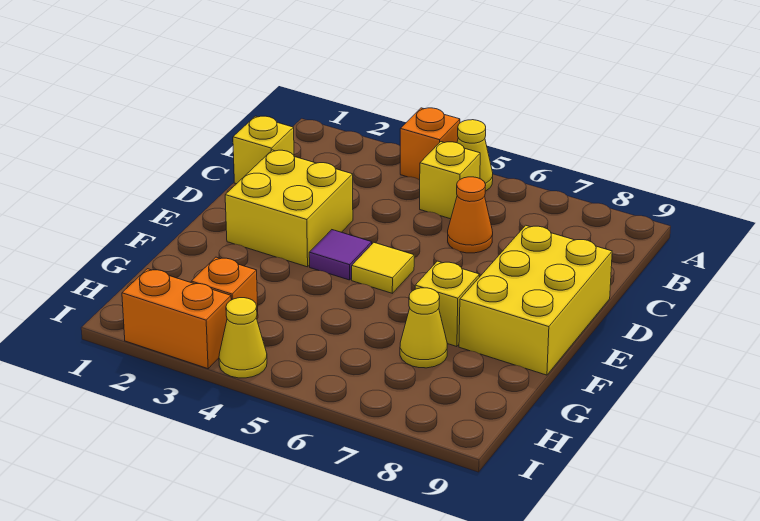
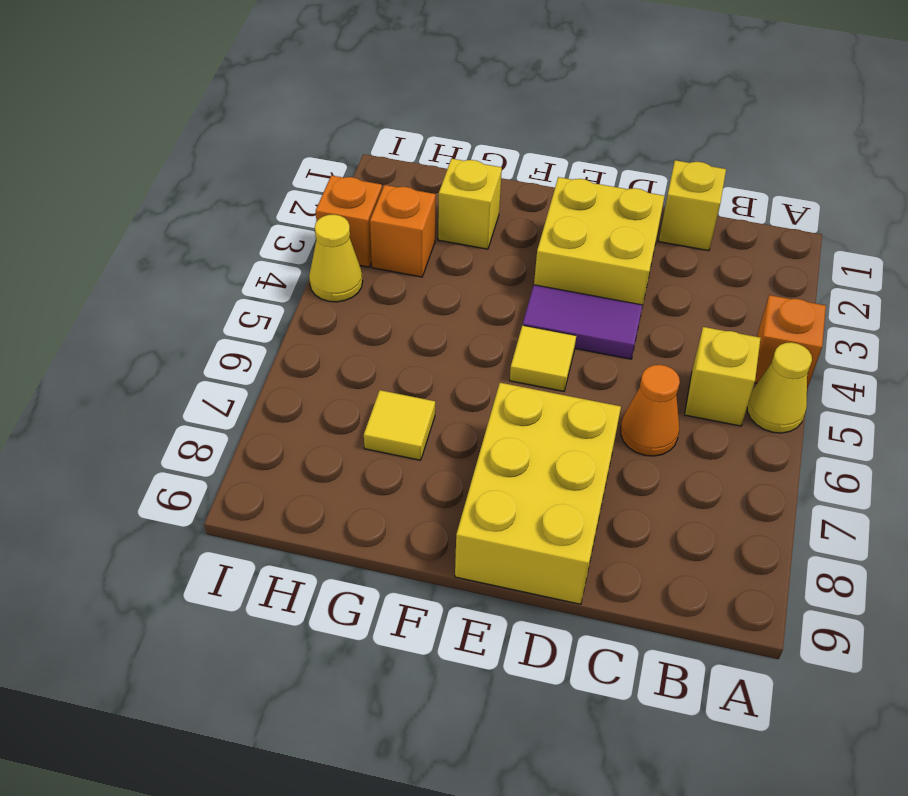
yellow 2x3 brick [459,225,612,375] -> yellow 2x3 brick turned to [455,383,621,604]
purple 1x1 tile [309,230,372,280] -> purple 1x2 tile [523,285,643,359]
yellow 1x1 brick [415,261,480,347] -> yellow 1x1 brick moved to [438,159,502,249]
yellow 1x1 cone [400,288,447,368] -> yellow 1x1 tile [364,390,435,460]
orange 1x2 brick [122,269,231,369] -> orange 1x1 brick [316,175,382,267]

